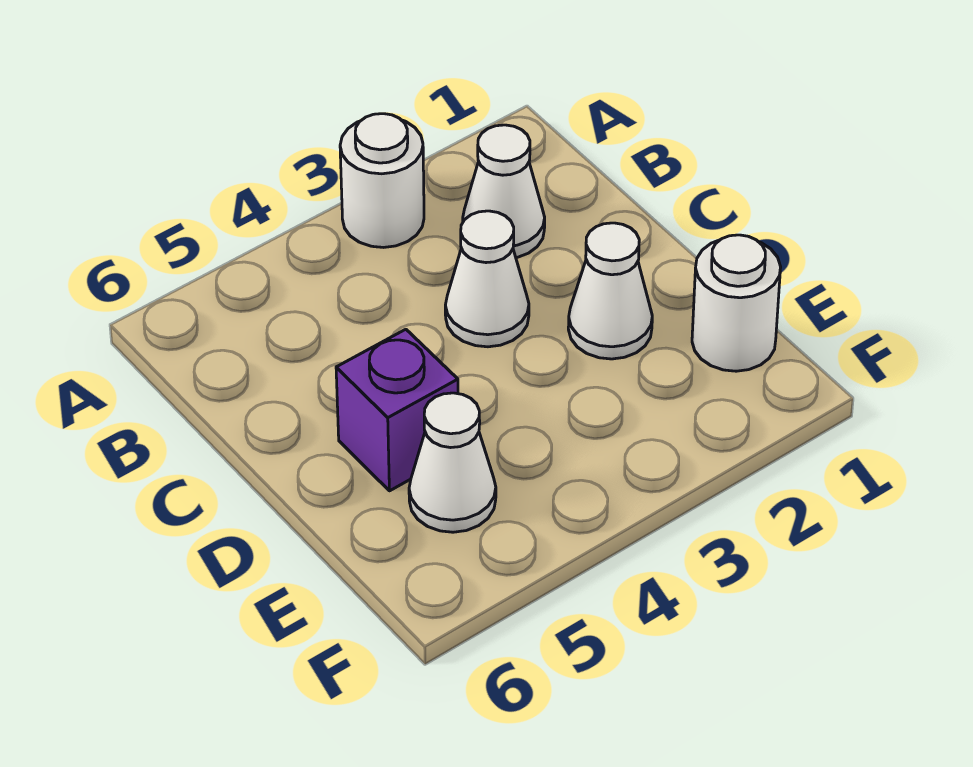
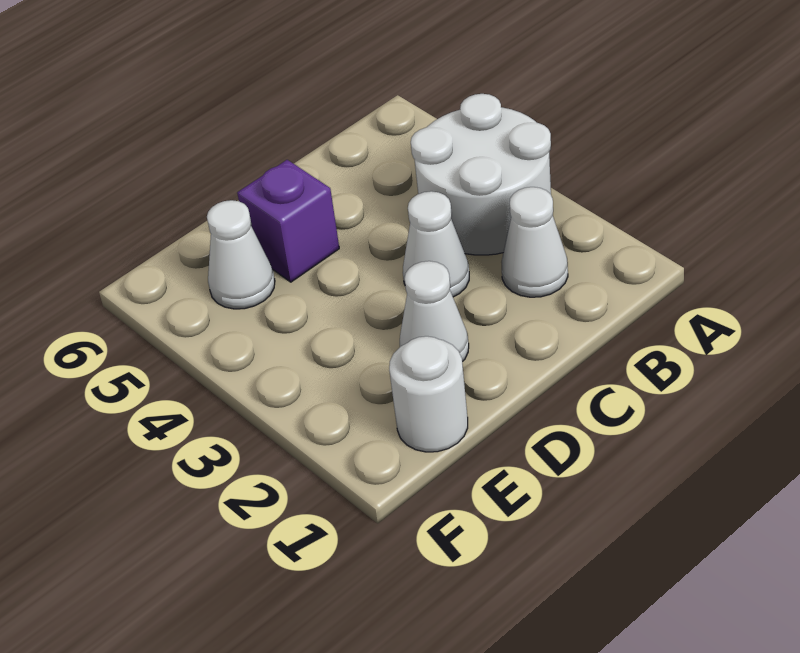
white 1x1 round brick [340,114,424,247] -> white 2x2 round brick [411,94,551,255]

